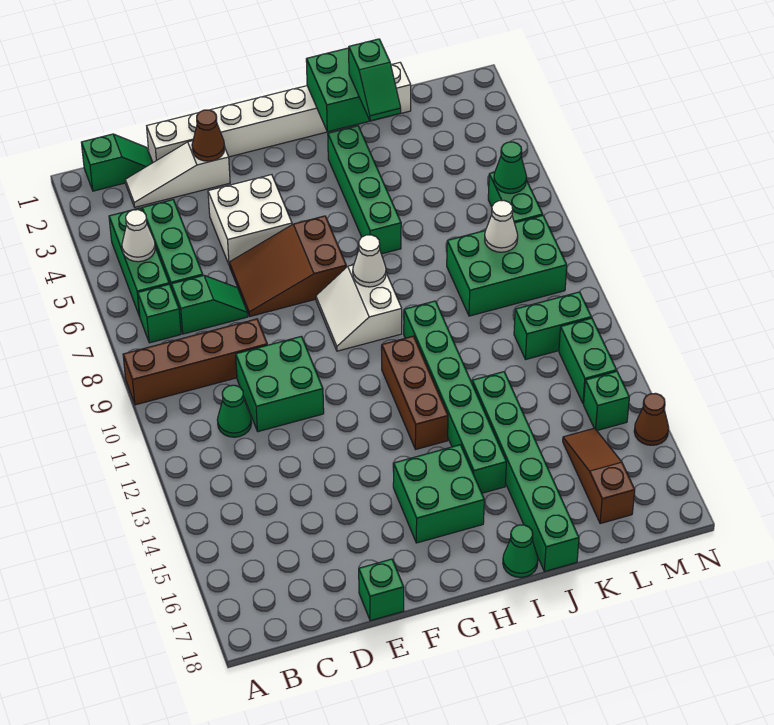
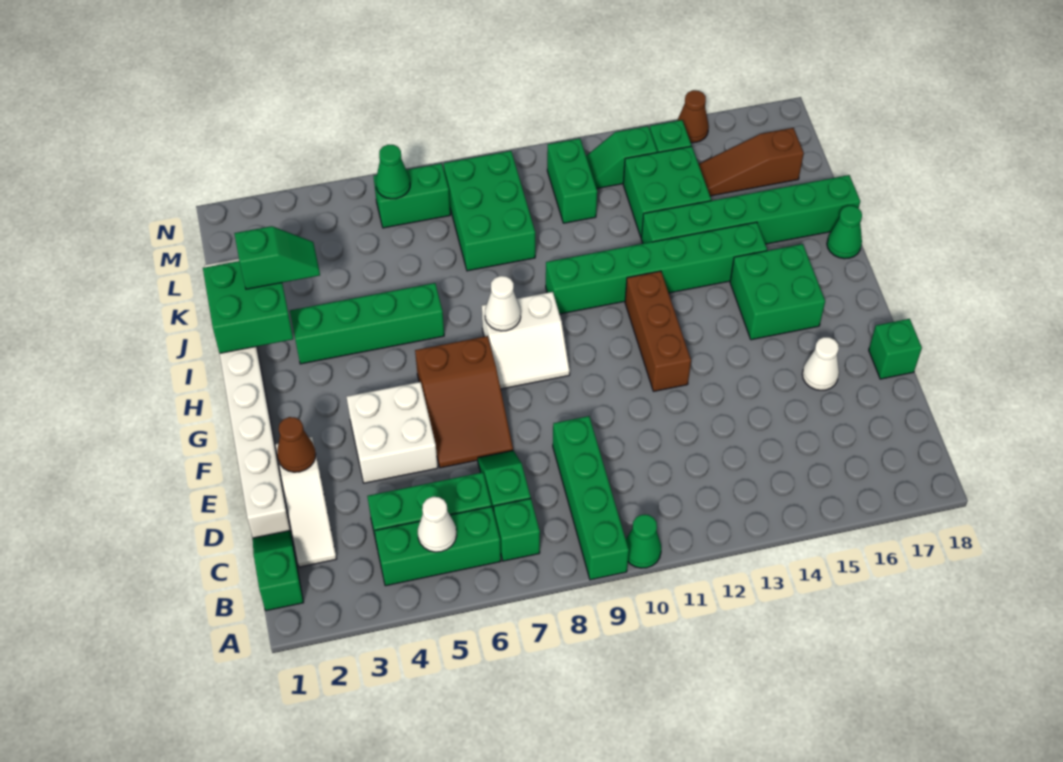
brown 1x4 brick [123,319,267,405] -> green 1x4 brick [553,416,629,580]
green 1x1 cone [217,385,252,437] -> green 1x1 cone moved to [626,515,661,568]
green 2x2 brick [236,336,324,432] -> green 2x2 brick moved to [623,146,711,238]
brown 1x3 brick [381,336,448,450] -> brown 1x3 brick turned to [625,271,691,391]
white 1x1 cone [485,201,518,252] -> white 1x1 cone moved to [802,337,839,390]
green 1x2 brick [559,318,617,404] -> green 1x2 slope [586,126,657,189]

